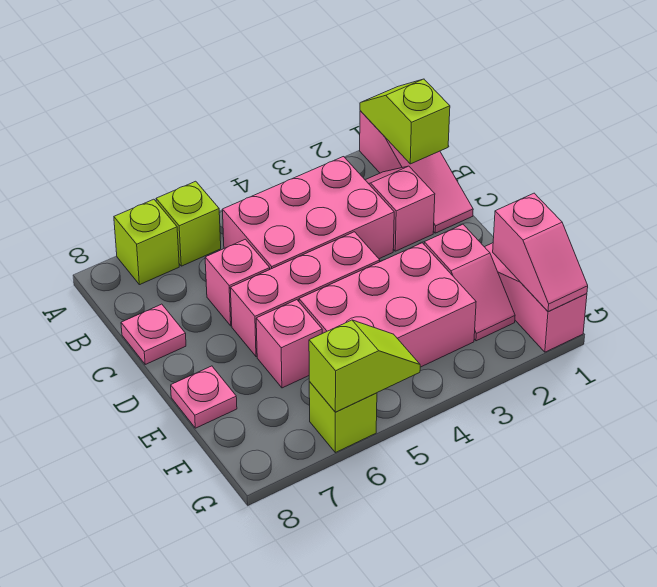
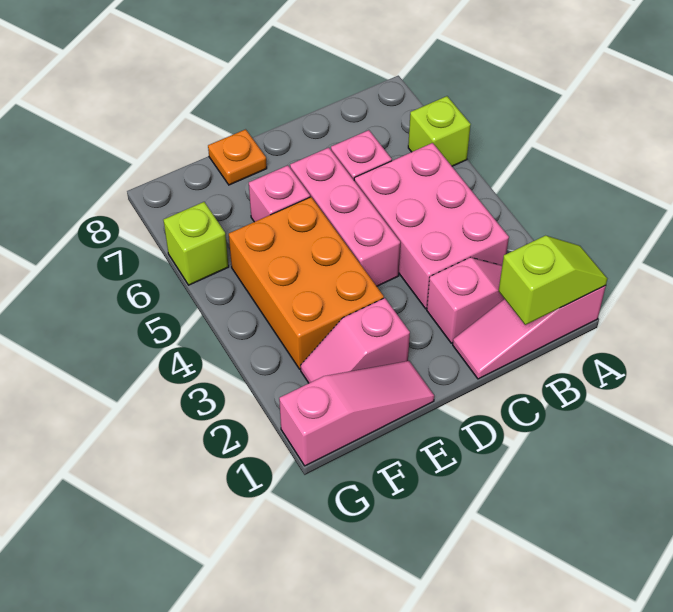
lime 1x1 brick [114,199,179,285] -> none
pink 1x1 plate [121,304,186,364] -> none
pink 2x3 brick [299,243,476,367] -> orange 2x3 brick [229,197,384,369]
pink 1x1 plate [171,366,237,428] -> orange 1x1 plate [208,129,267,185]
pink 1x2 slope [493,193,588,312] -> none
lime 1x2 slope [309,320,420,412] -> none

